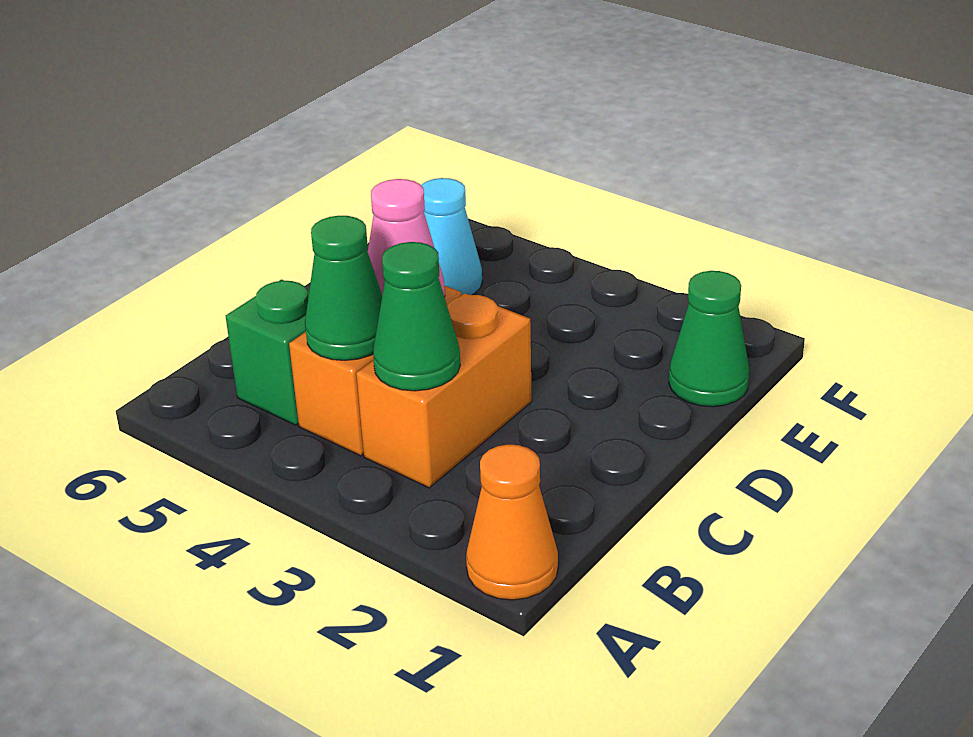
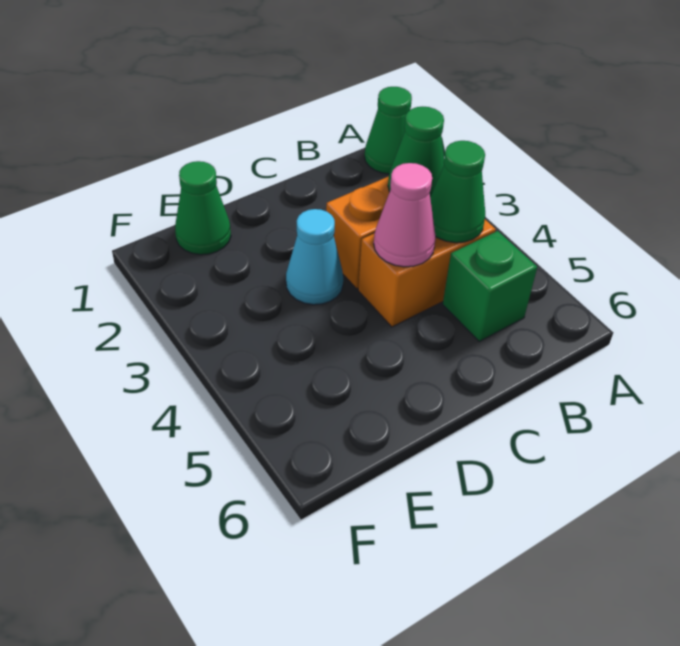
orange 1x1 cone [466,445,558,600] -> green 1x1 cone [365,87,412,174]
cyan 1x1 cone [421,178,482,295] -> cyan 1x1 cone moved to [286,209,343,305]

